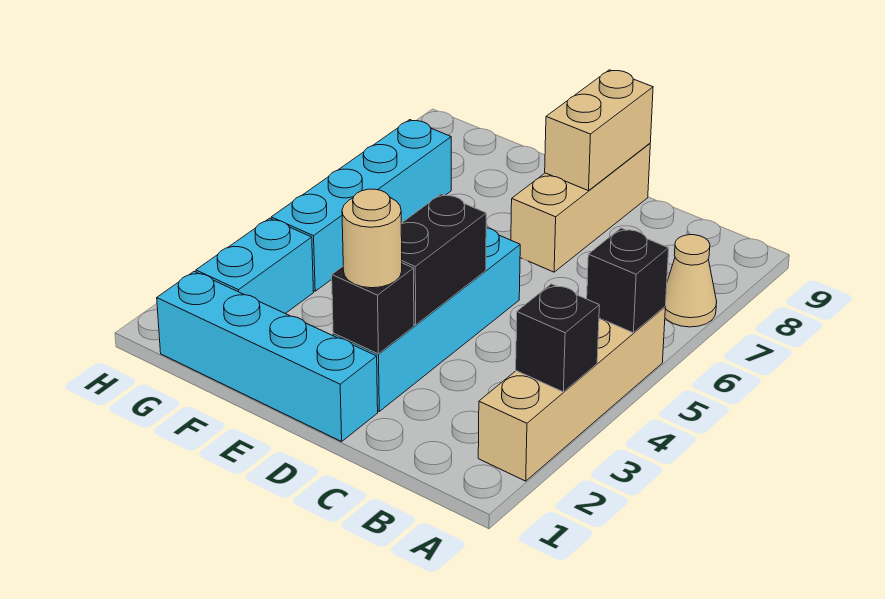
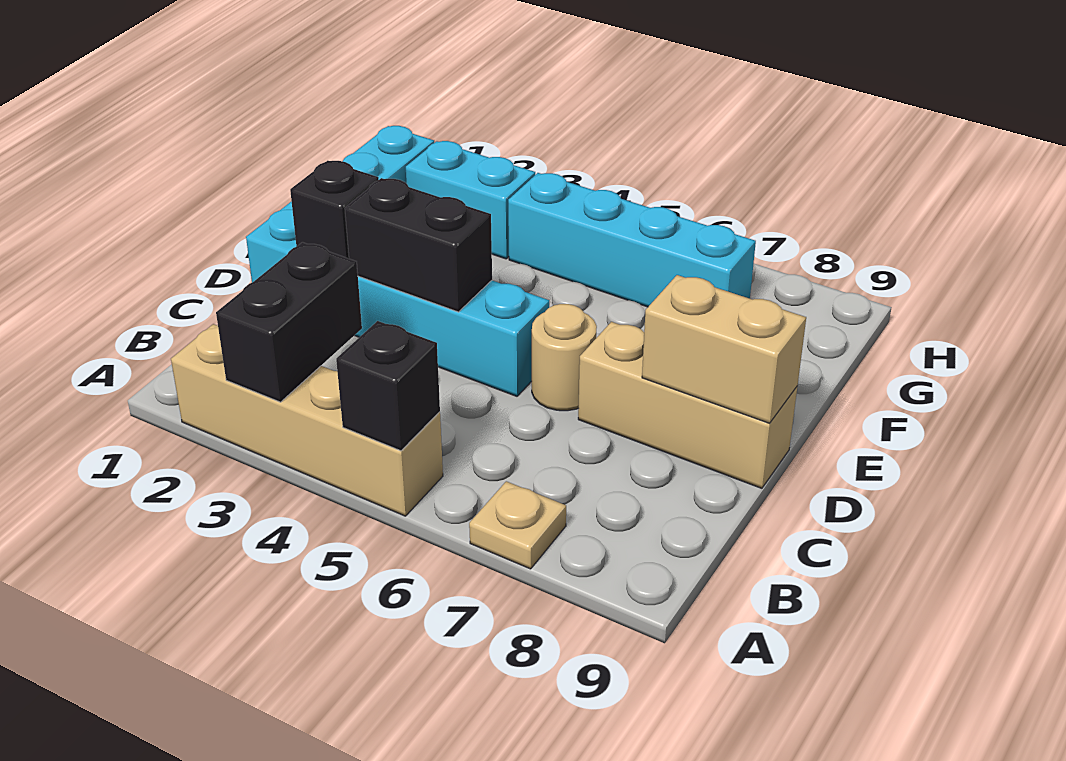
black 1x1 brick [516,284,599,392] -> black 1x2 brick [216,242,362,402]
tan 1x1 cone [665,235,717,327] -> tan 1x1 plate [469,481,566,569]
tan 1x1 round brick [342,189,402,288] -> tan 1x1 round brick moved to [532,304,597,411]

